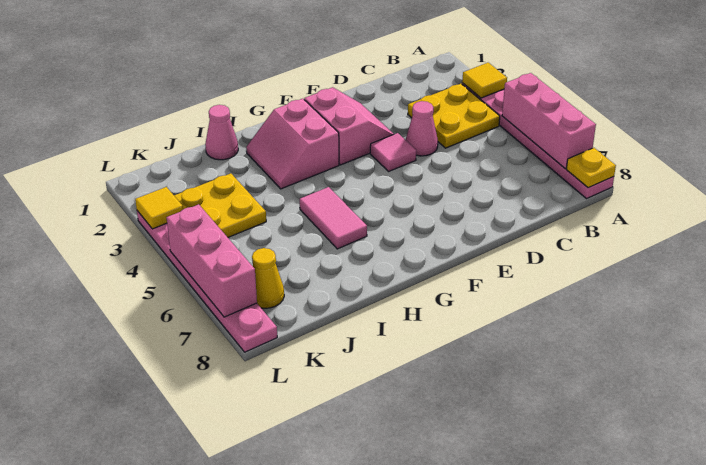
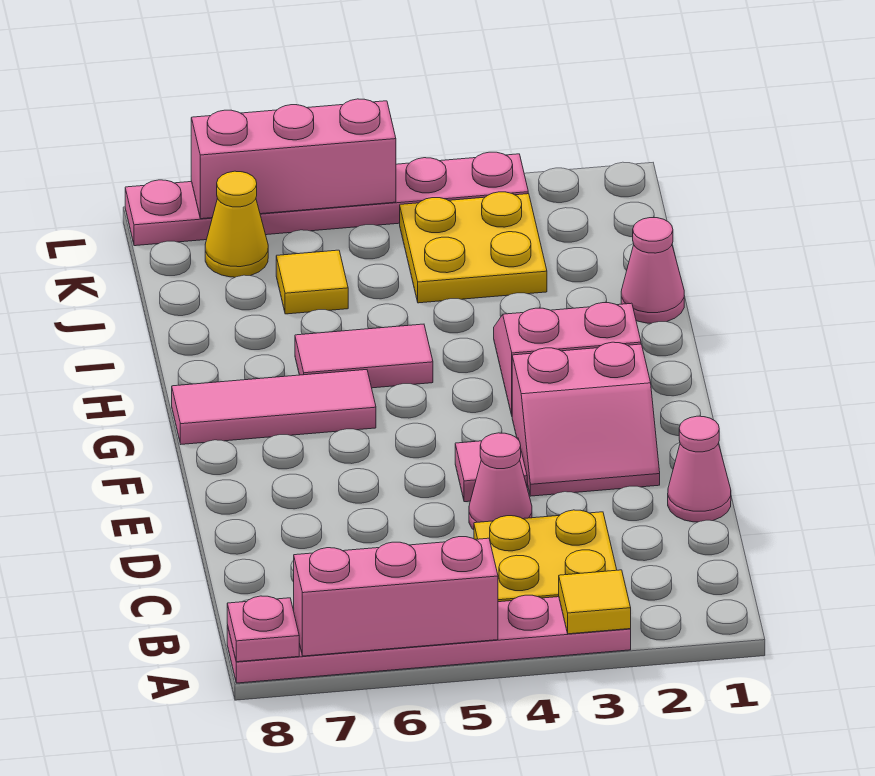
yellow 1x1 plate [566,148,616,188] -> pink 1x1 plate [227,596,299,662]
none -> pink 1x1 cone [668,416,731,522]
none -> pink 1x3 tile [172,370,376,444]
yellow 1x1 tile [135,187,183,229] -> yellow 1x1 tile moved to [276,250,348,314]

